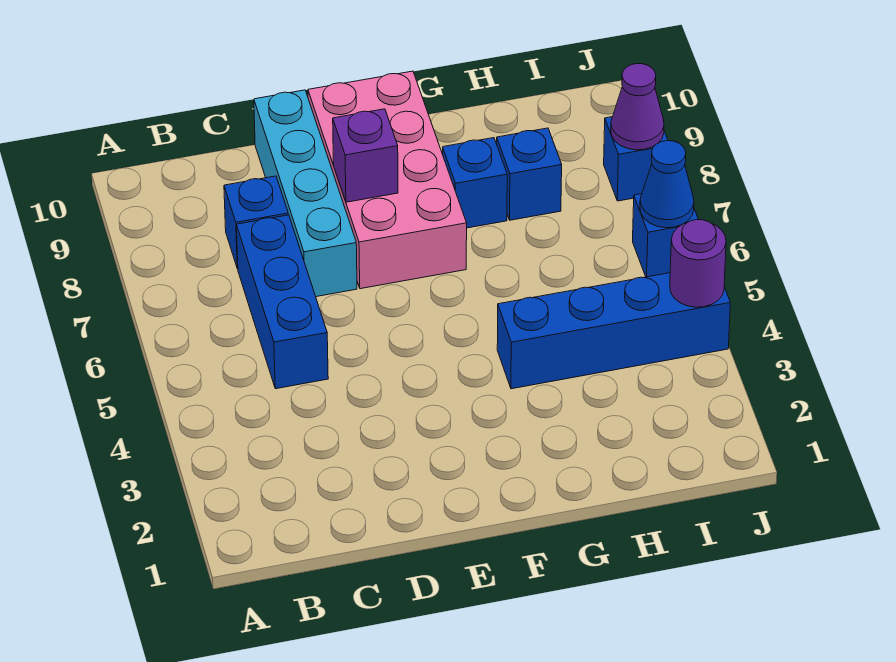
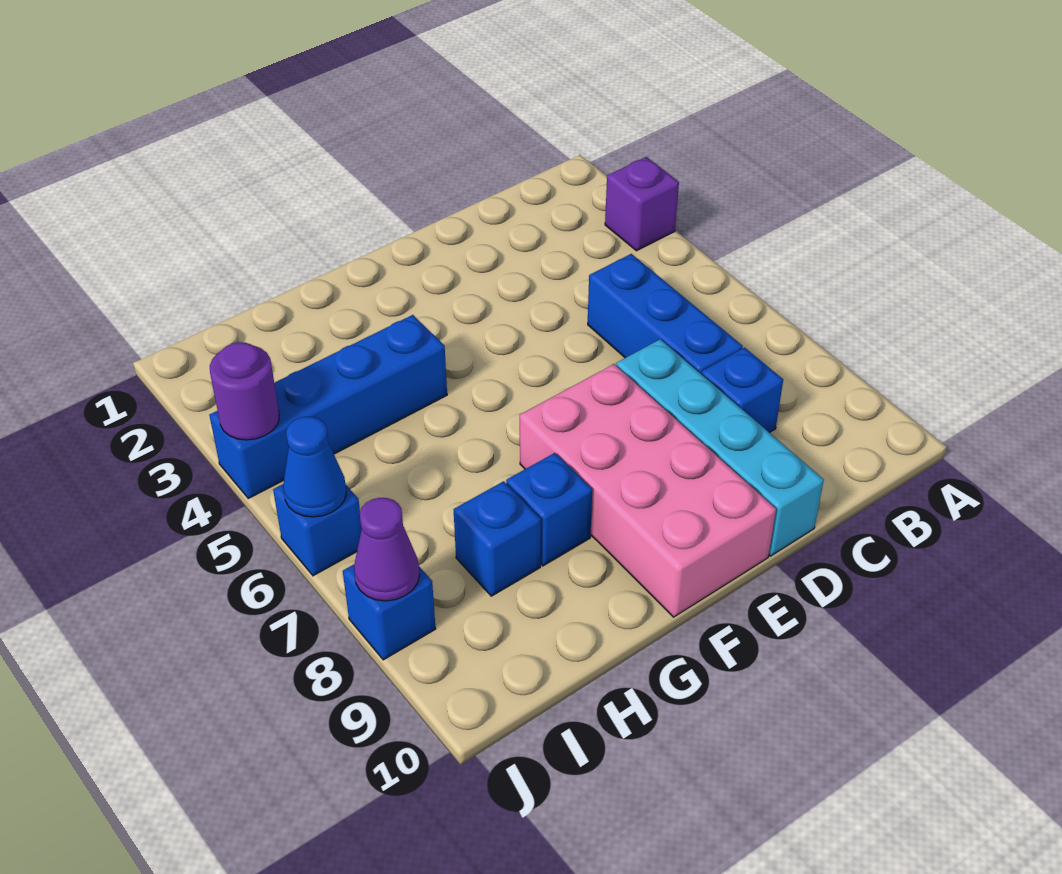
purple 1x1 brick [333,109,398,202] -> purple 1x1 brick moved to [605,157,679,251]

